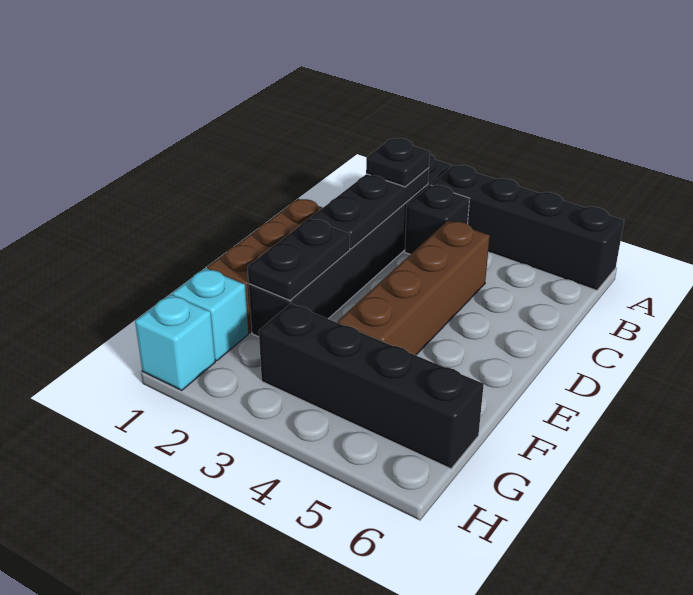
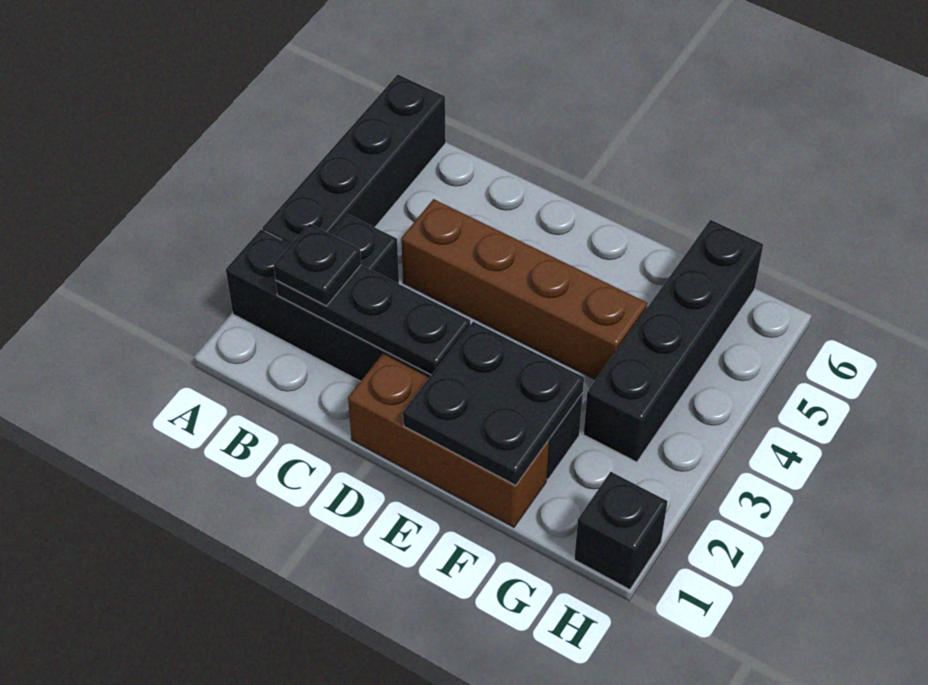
black 1x2 plate [248,219,350,300] -> black 2x2 plate [403,322,584,485]
cyan 1x1 brick [172,268,248,361] -> none
cyan 1x1 brick [135,294,215,390] -> black 1x1 brick [574,472,668,590]

